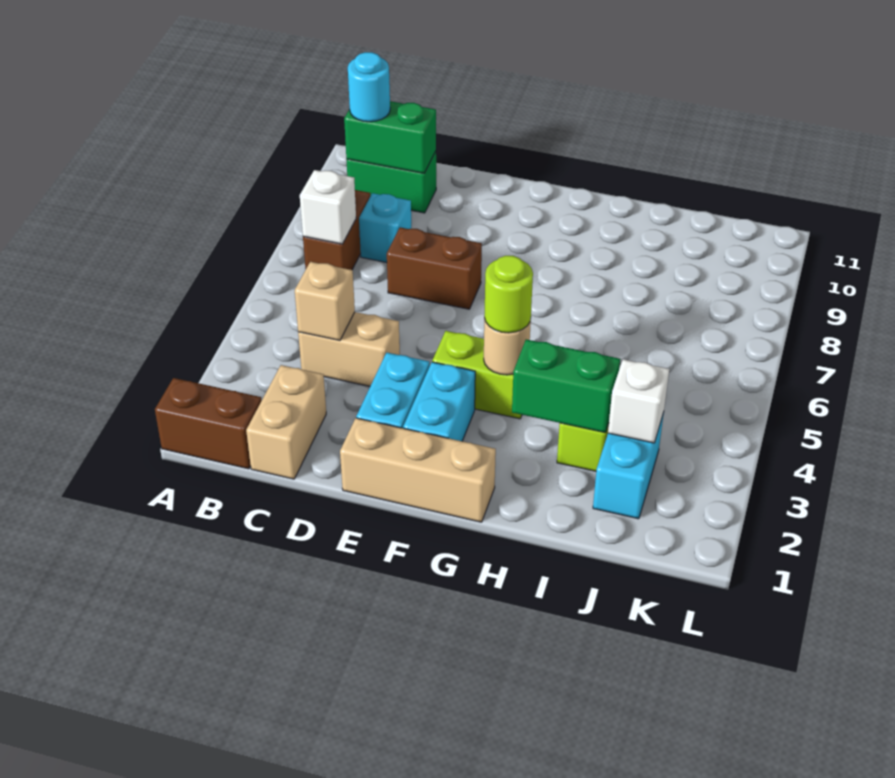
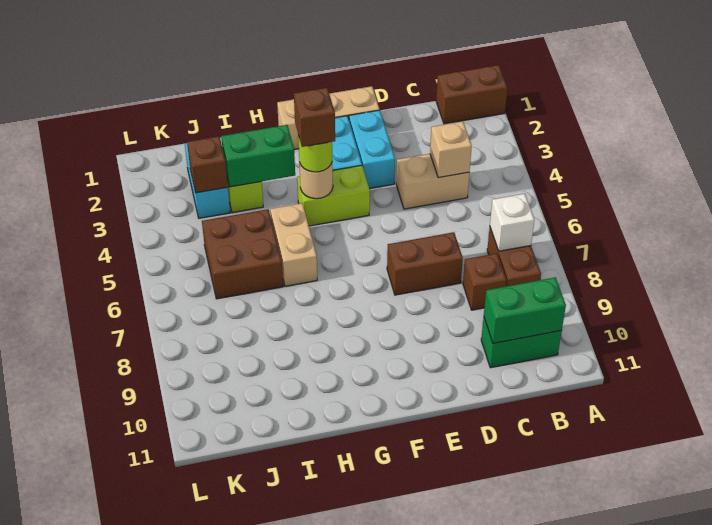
cyan 1x1 round brick [348,52,390,122] -> none
tan 1x2 brick [246,365,326,479] -> tan 1x2 brick moved to [270,203,317,286]
cyan 1x1 brick [359,193,411,262] -> brown 1x1 brick [463,253,507,310]
none -> brown 1x1 brick [294,88,335,147]
none -> brown 2x2 brick [202,209,283,299]
white 1x1 brick [608,359,669,443] -> brown 1x1 brick [187,136,228,193]

